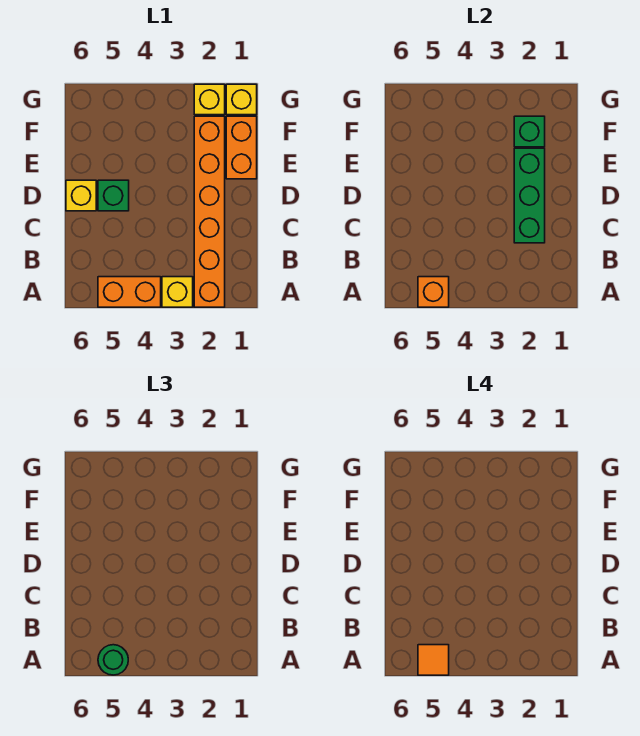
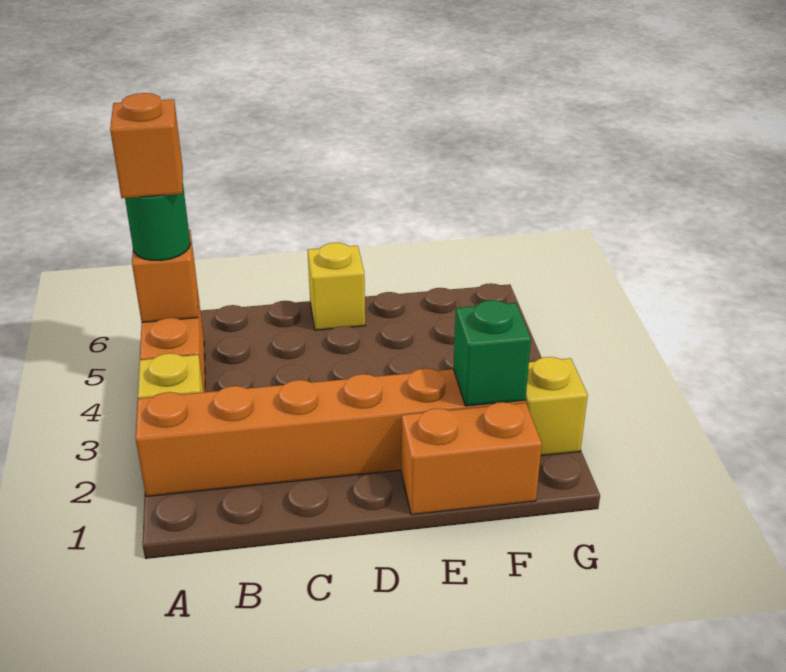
orange 1x1 tile [418,645,449,675] -> orange 1x1 brick [110,93,183,198]
green 1x3 brick [514,148,545,243] -> none
green 1x1 brick [98,180,129,211] -> none
yellow 1x1 brick [226,84,257,115] -> none

